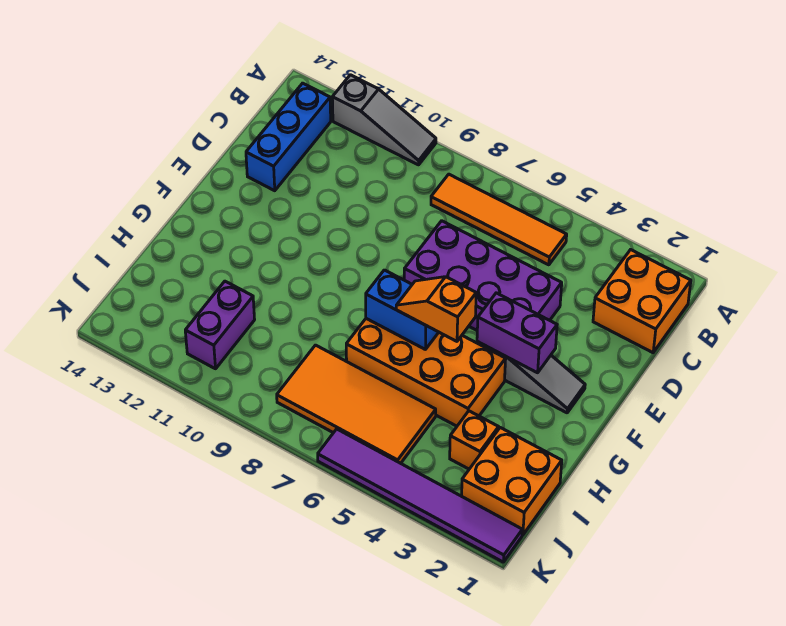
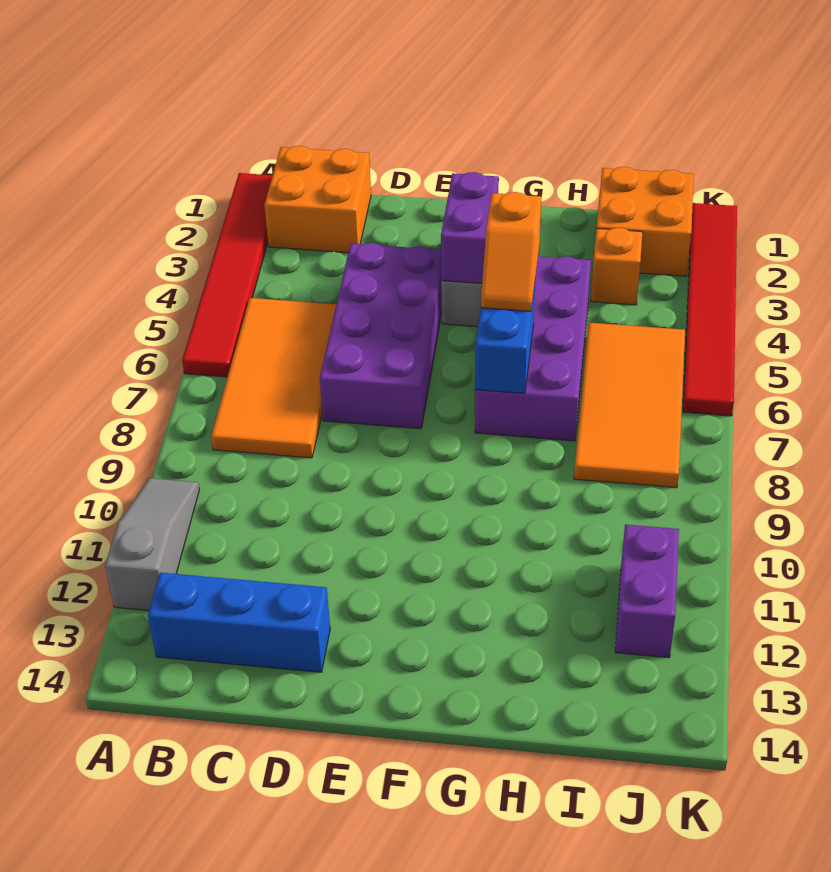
none -> red 1x6 tile [182,173,272,377]
orange 1x4 tile [431,174,567,265] -> orange 2x4 tile [211,298,337,458]
orange 2x4 brick [346,319,506,426] -> purple 2x4 brick [475,256,591,441]
purple 1x2 brick [185,281,255,369] -> purple 1x2 brick turned to [615,524,679,658]
purple 1x6 tile [318,429,522,562] -> red 1x6 tile [683,203,737,416]

